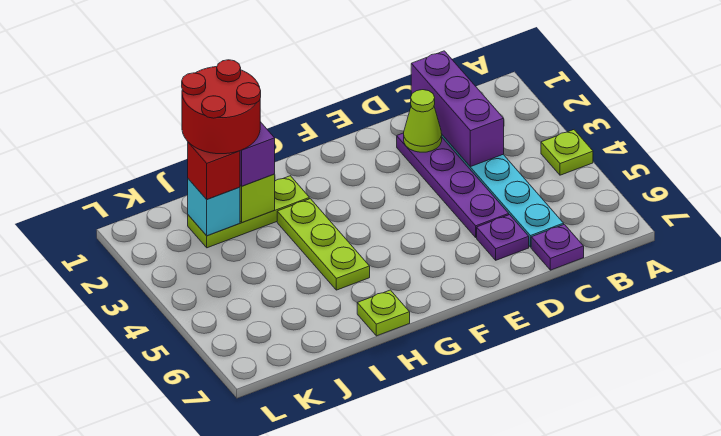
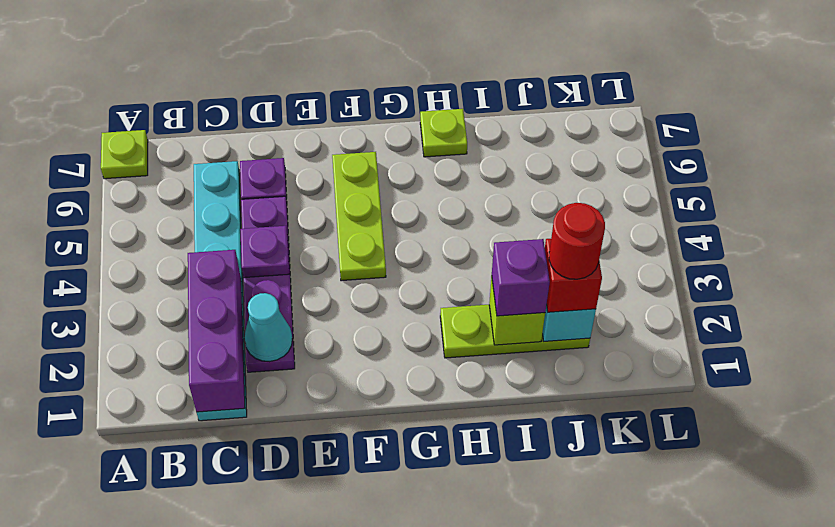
lime 1x1 plate [541,130,593,175] -> lime 1x1 plate moved to [101,130,148,179]
purple 1x1 plate [531,224,584,270] -> purple 1x1 plate moved to [240,226,289,278]
lime 1x1 cone [404,90,442,152] -> cyan 1x1 cone [244,293,292,362]
lime 1x3 plate [277,199,370,290] -> lime 1x3 plate moved to [332,152,386,281]
red 2x2 round brick [182,60,261,154] -> red 1x1 round brick [549,203,605,279]

